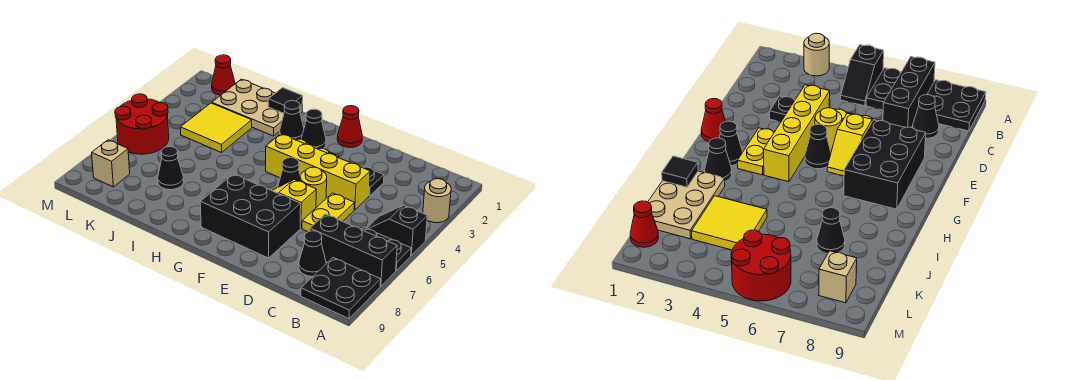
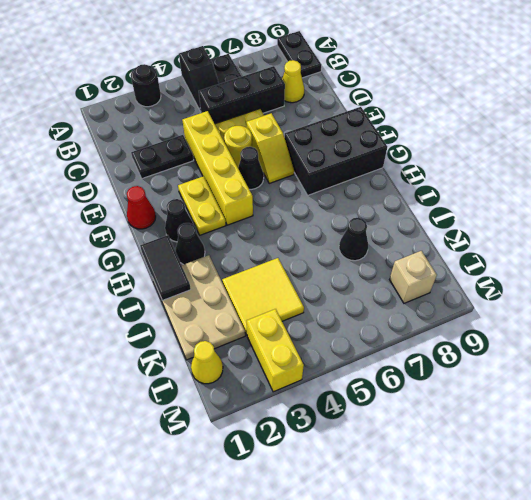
tan 1x1 round brick [423,179,451,223] -> black 1x1 round brick [131,64,161,107]
black 1x3 brick [310,214,397,286] -> black 1x3 brick turned to [199,66,285,124]
black 2x2 plate [301,258,381,319] -> black 1x2 plate [277,31,321,78]
black 1x1 cone [299,231,326,276] -> yellow 1x1 cone [282,60,304,103]
black 1x1 plate [361,166,384,196] -> black 1x2 plate [131,135,194,179]
black 2x3 brick [200,174,301,258] -> black 2x3 brick turned to [285,107,387,195]
black 1x1 tile [268,88,303,113] -> black 1x2 tile [140,235,191,301]
red 1x1 cone [212,55,235,95] -> yellow 1x1 cone [191,341,223,384]
none -> yellow 1x2 brick [247,309,304,392]
red 2x2 round brick [115,94,169,154] -> none

